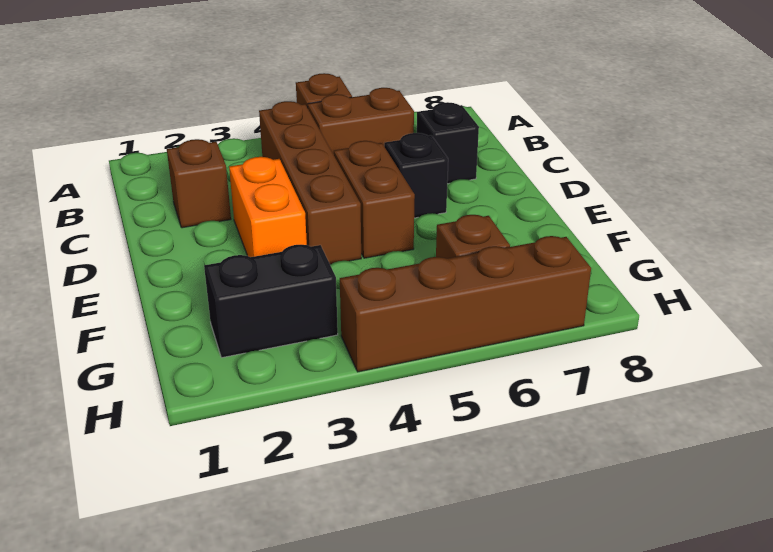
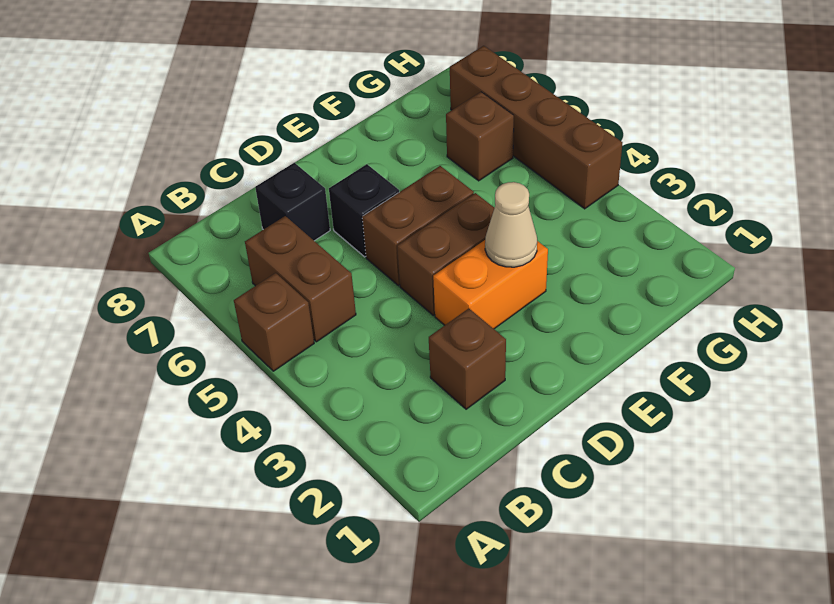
brown 1x4 brick [259,101,361,264] -> brown 1x2 brick [397,193,494,315]
none -> tan 1x1 cone [485,182,537,267]
black 1x2 brick [204,245,338,358] -> none

